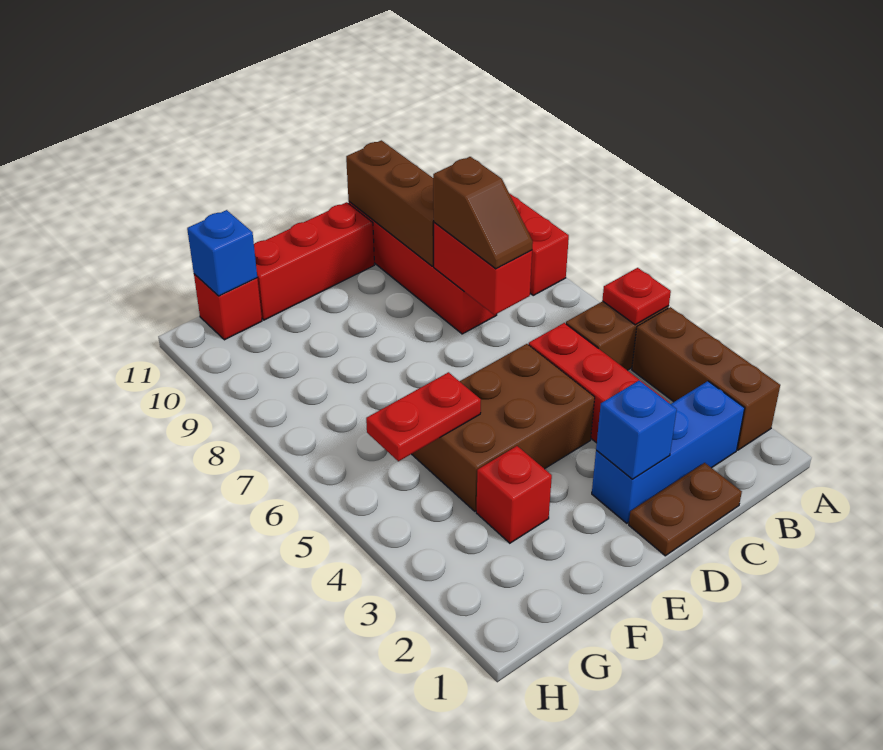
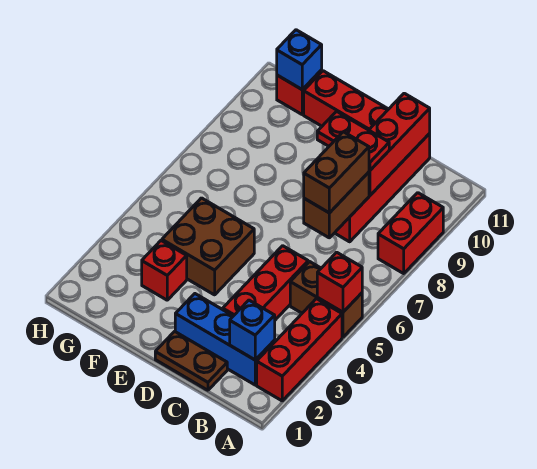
brown 1x3 brick [632,307,780,450] -> red 1x3 brick [257,299,342,401]
red 1x1 plate [602,268,671,325] -> red 1x1 brick [317,252,362,312]
red 1x2 brick [434,223,532,315] -> brown 1x2 brick [304,172,369,238]
brown 1x2 slope [433,157,533,269] -> brown 1x2 brick [304,132,369,213]
brown 1x3 brick [346,140,434,266] -> red 1x3 brick [369,93,430,195]
blue 1x1 brick [596,381,677,479] -> blue 1x1 brick moved to [230,300,275,360]
brown 2x3 brick [412,344,595,511] -> brown 2x2 brick [162,198,254,295]
red 1x2 plate [366,372,481,461] -> red 1x2 plate moved to [317,111,389,170]

